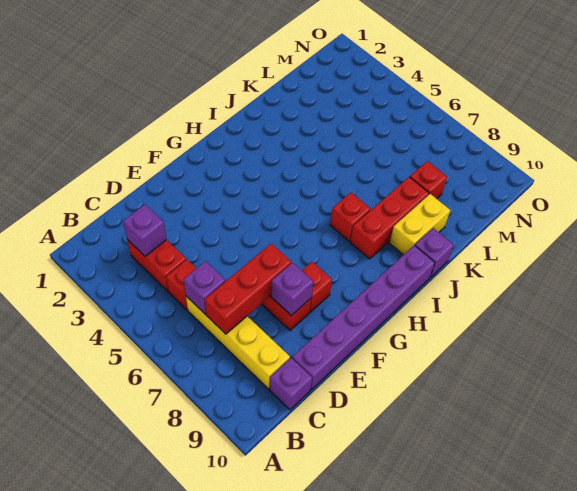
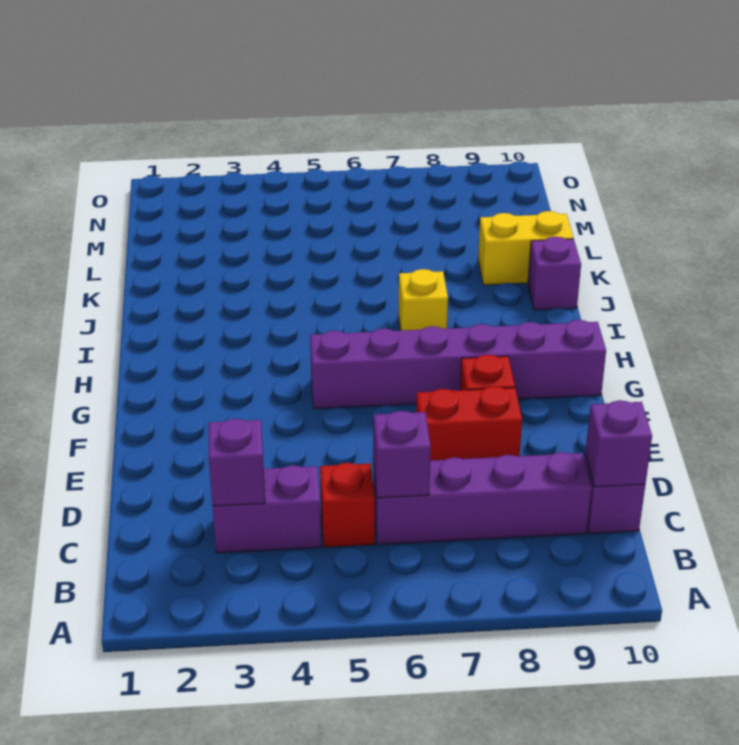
red 1x2 brick [127,239,186,291] -> purple 1x2 brick [213,465,321,553]
yellow 1x4 brick [186,296,290,389] -> purple 1x4 brick [373,452,592,545]
red 1x3 brick [205,244,291,334] -> none
purple 1x6 brick [292,245,435,390] -> purple 1x6 brick turned to [310,320,606,409]
purple 1x1 brick [271,263,313,315] -> purple 1x1 brick moved to [586,400,652,487]
red 1x1 brick [330,192,370,241] -> yellow 1x1 brick [398,269,448,331]
red 1x3 brick [350,177,429,259] -> none
yellow 1x2 brick [390,194,450,255] -> yellow 1x2 brick turned to [478,211,573,285]
red 1x1 brick [410,161,447,199] -> none

